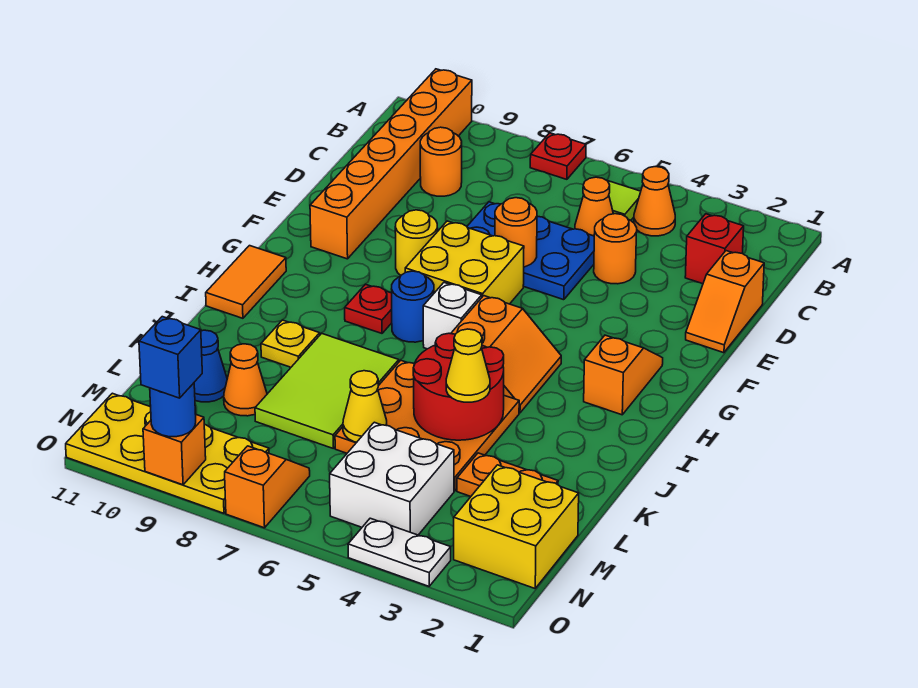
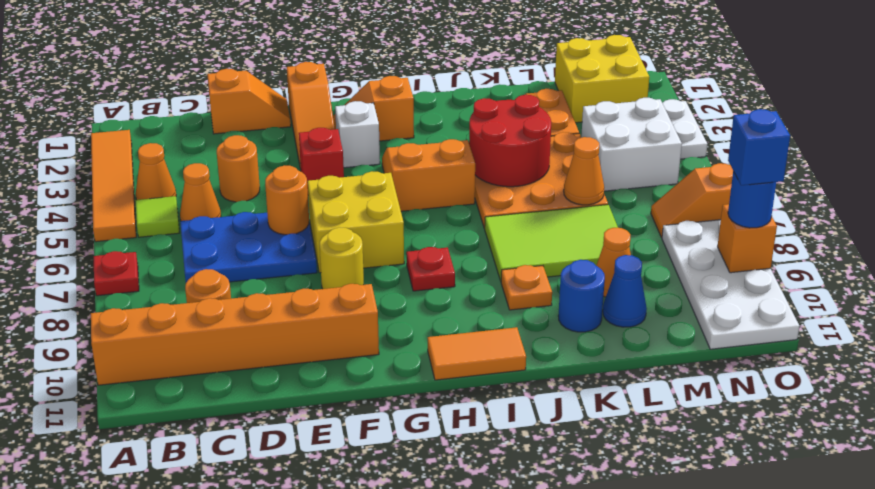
none -> orange 1x4 tile [91,130,136,242]
red 1x1 brick [685,214,744,284] -> red 1x1 brick moved to [299,128,344,189]
blue 2x3 plate [467,202,594,300] -> blue 2x3 plate turned to [180,212,317,282]
none -> orange 1x3 slope [287,62,335,170]
white 1x1 brick [423,283,482,349] -> white 1x1 brick moved to [335,101,380,168]
blue 1x1 round brick [392,271,434,342] -> blue 1x1 round brick moved to [558,260,605,332]
yellow 1x1 plate [261,320,320,367] -> orange 1x1 plate [501,265,552,310]
yellow 1x1 cone [446,329,490,402] -> none
yellow 1x1 cone [343,371,387,442] -> orange 1x1 cone [564,137,604,205]
yellow 2x4 plate [66,393,269,513] -> white 2x4 plate [662,220,800,349]

